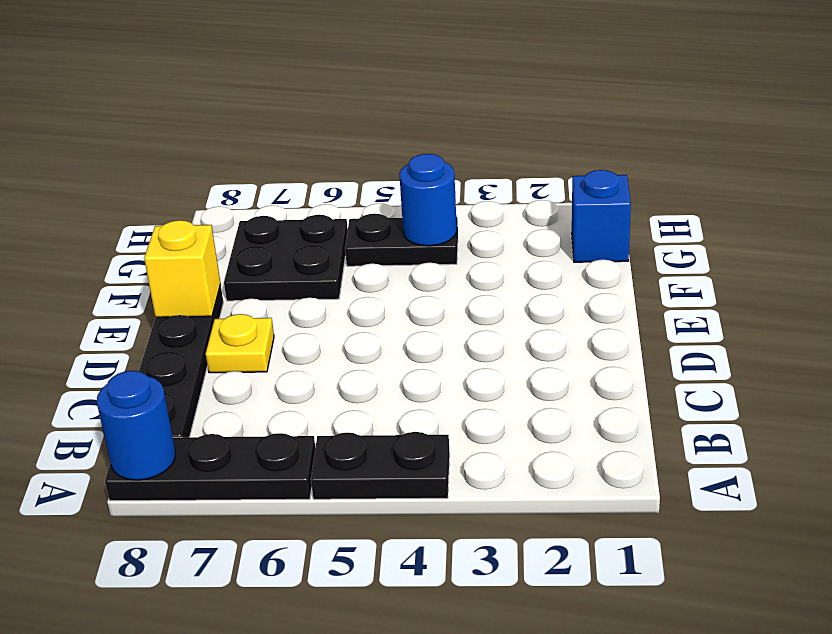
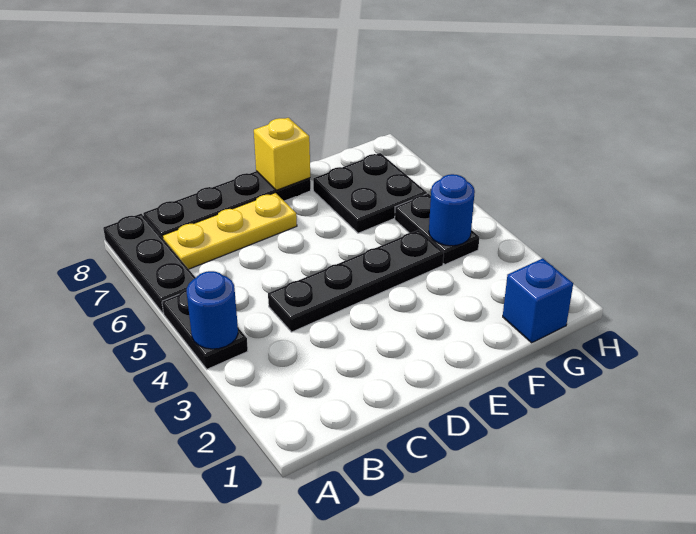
blue 1x1 round brick [97,371,175,480] -> blue 1x1 round brick moved to [187,271,238,349]
none -> black 1x4 plate [268,230,444,332]
yellow 1x1 plate [206,314,274,373] -> yellow 1x3 plate [163,193,297,269]

